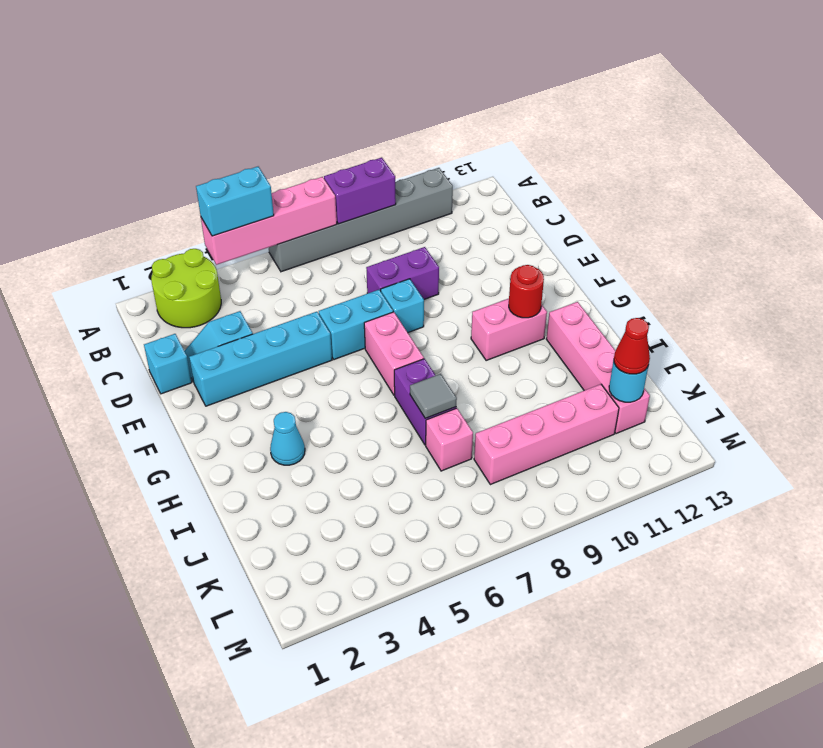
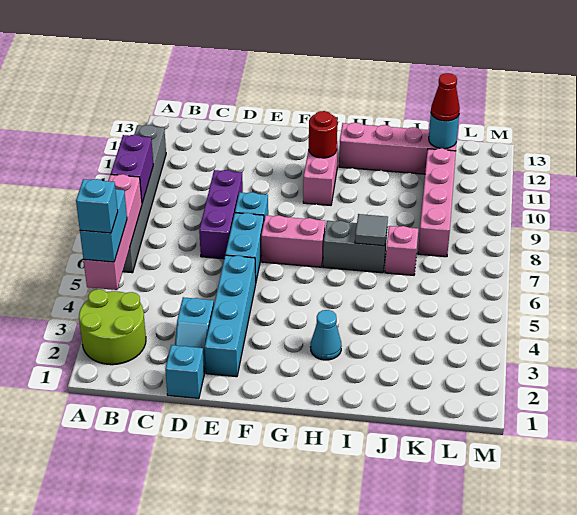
none -> cyan 1x1 brick [76,179,118,233]
purple 1x2 brick [366,247,439,299] -> purple 1x3 brick [199,170,243,259]
purple 1x2 brick [394,359,456,445] -> grey 1x2 brick [323,221,387,273]

